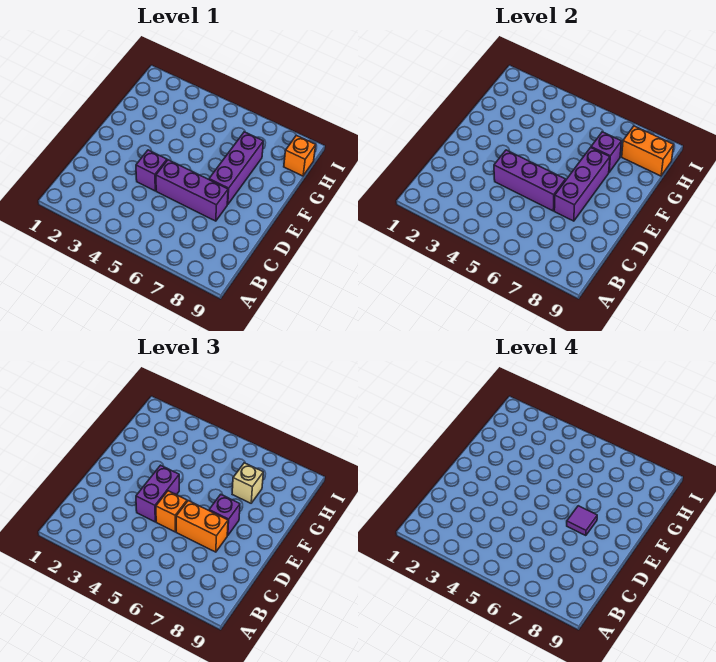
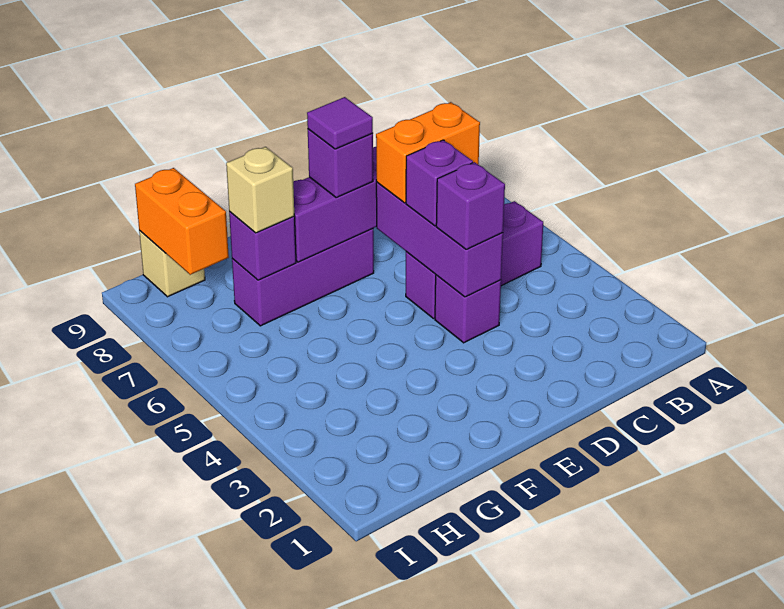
purple 1x2 brick [136,465,179,522] -> purple 1x1 brick [436,162,505,249]
purple 1x3 brick [156,160,228,221] -> purple 1x3 brick turned to [406,201,543,319]
orange 1x1 brick [156,491,187,532] -> purple 1x1 brick [406,140,473,226]
orange 1x2 brick [176,501,228,552] -> orange 1x2 brick turned to [376,102,480,203]
orange 1x1 brick [284,135,316,176] -> tan 1x1 brick [139,231,205,297]

